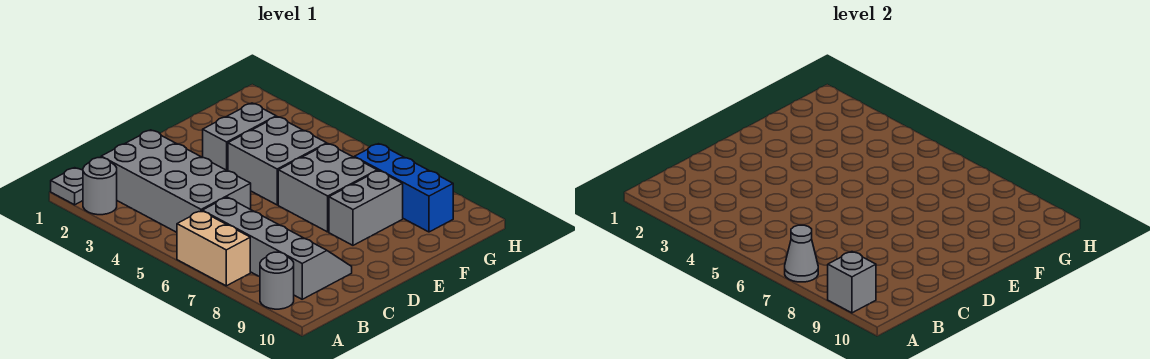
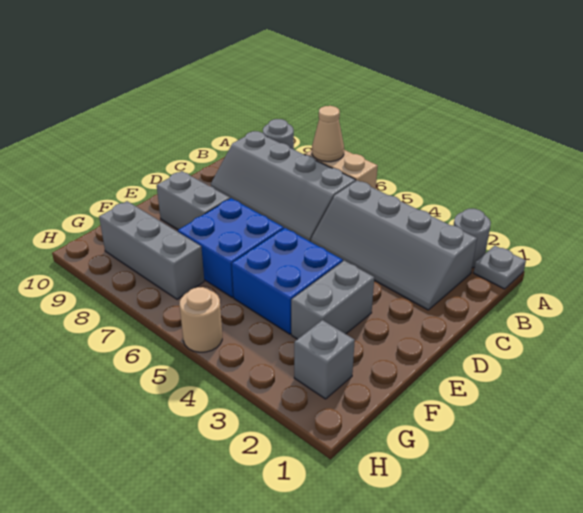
grey 1x1 cone [785,225,818,282] -> tan 1x1 cone [312,106,344,162]
grey 1x1 brick [828,252,876,313] -> grey 1x1 brick moved to [294,320,355,399]
grey 2x4 brick [101,130,251,232] -> grey 2x4 slope [311,180,477,310]
grey 2x2 brick [228,117,327,205] -> blue 2x2 brick [232,228,343,334]
grey 2x2 brick [278,144,377,232] -> blue 2x2 brick [178,198,284,298]
grey 1x2 brick [329,171,403,245] -> grey 1x2 brick turned to [157,171,230,230]
blue 1x3 brick [354,144,453,232] -> grey 1x3 brick [99,201,204,299]
none -> tan 1x1 round brick [179,287,222,352]

